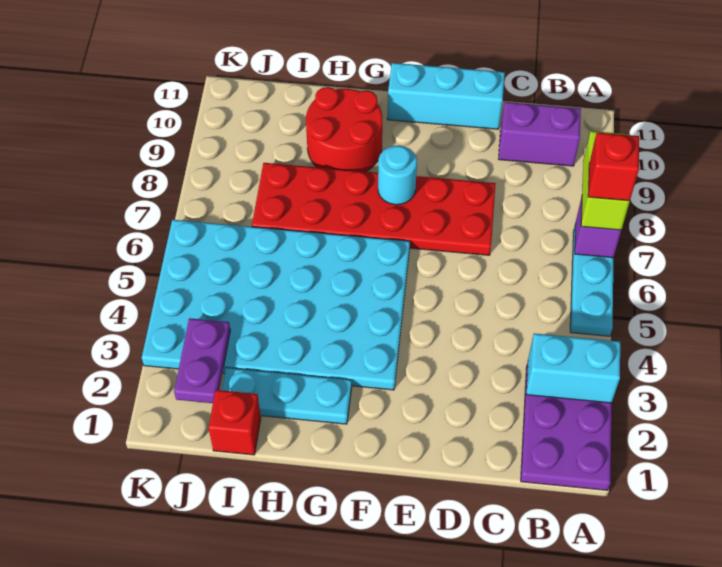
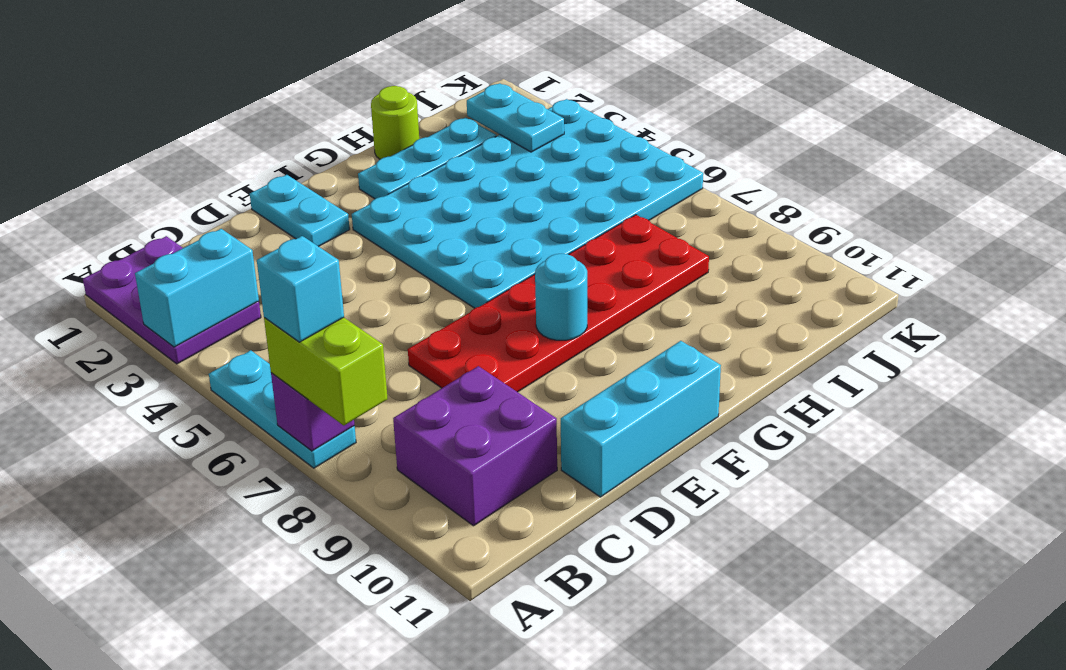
red 1x1 brick [588,133,639,201] -> cyan 1x1 brick [257,236,344,342]
purple 1x2 brick [499,102,581,166] -> purple 2x2 brick [393,366,557,526]
none -> cyan 1x2 plate [250,175,350,247]
red 2x2 round brick [306,87,382,172] -> none
none -> lime 1x1 round brick [371,86,419,159]
red 1x1 brick [208,390,261,455] -> none
purple 1x2 plate [174,318,230,403] -> cyan 1x2 plate [467,83,564,152]

